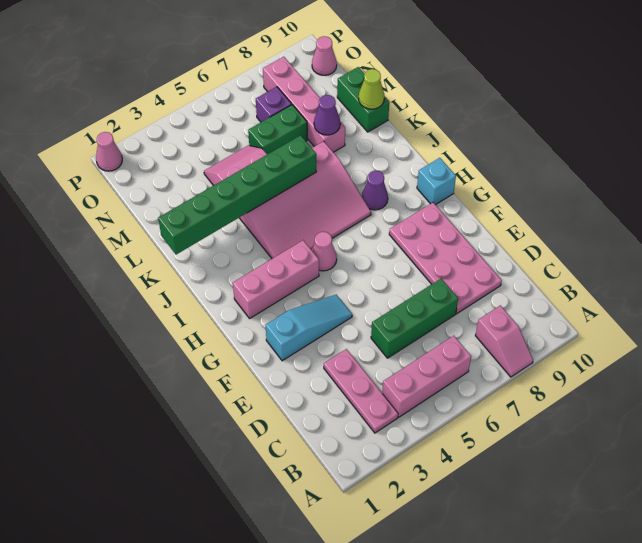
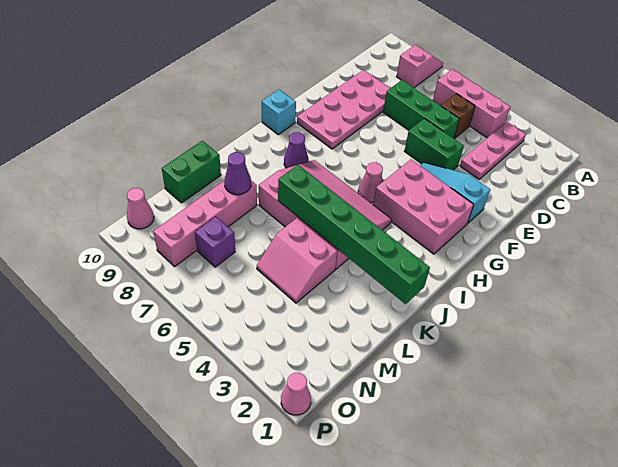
none -> brown 1x1 brick [441,94,475,138]
pink 1x3 brick [233,240,319,318] -> pink 2x3 brick [373,160,474,254]
lime 1x1 cone [359,69,385,109] -> none
green 1x2 brick [248,105,307,154] -> green 1x2 brick moved to [405,119,464,170]

